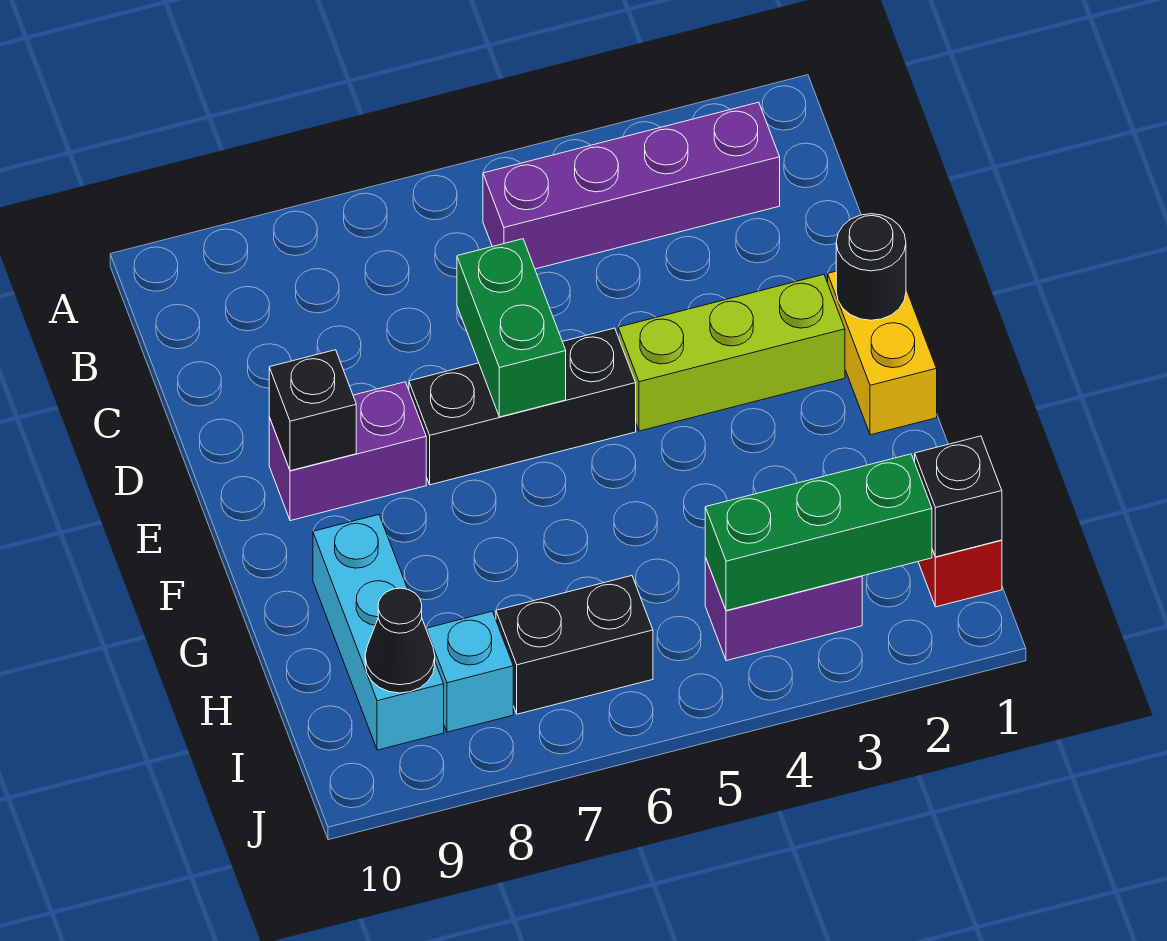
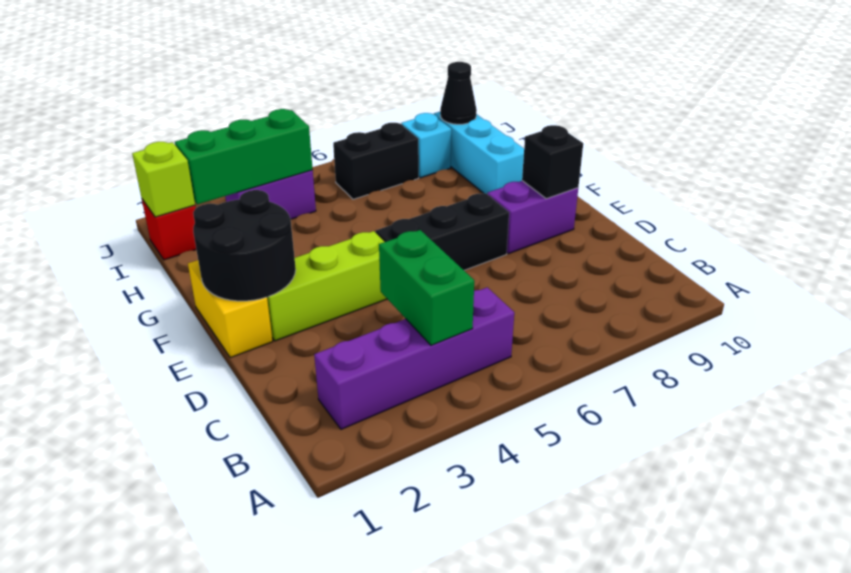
green 1x2 brick [457,239,566,417] -> green 1x2 brick moved to [379,230,474,345]
black 1x1 round brick [836,214,906,320] -> black 2x2 round brick [193,190,296,301]
black 1x1 brick [915,436,1002,557] -> lime 1x1 brick [132,142,195,217]

